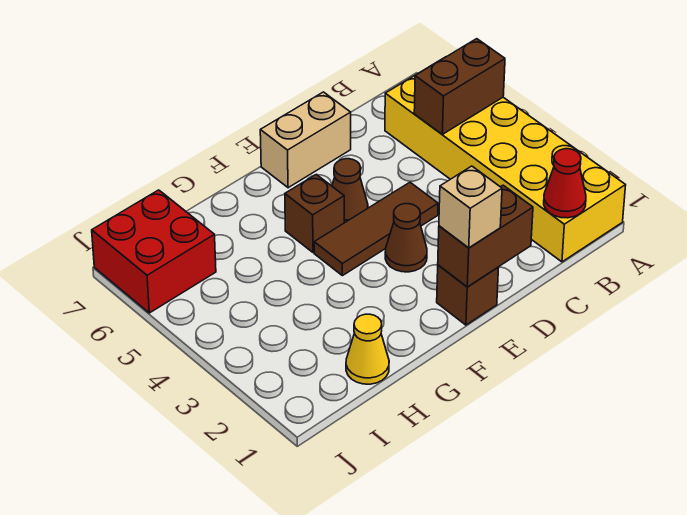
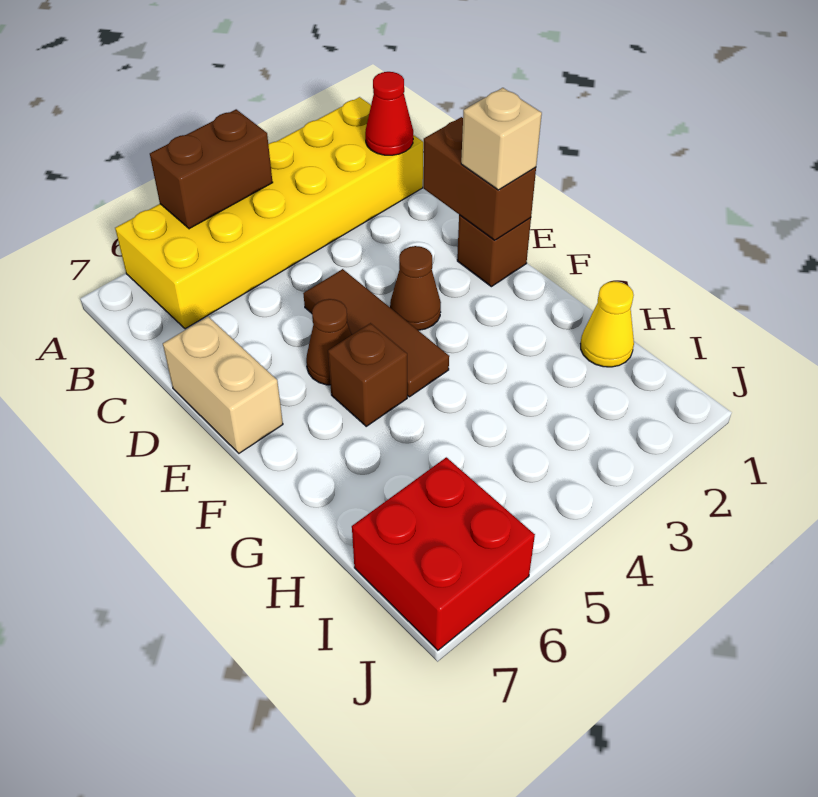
brown 1x2 brick [414,39,505,134] -> brown 1x2 brick turned to [150,109,273,229]

